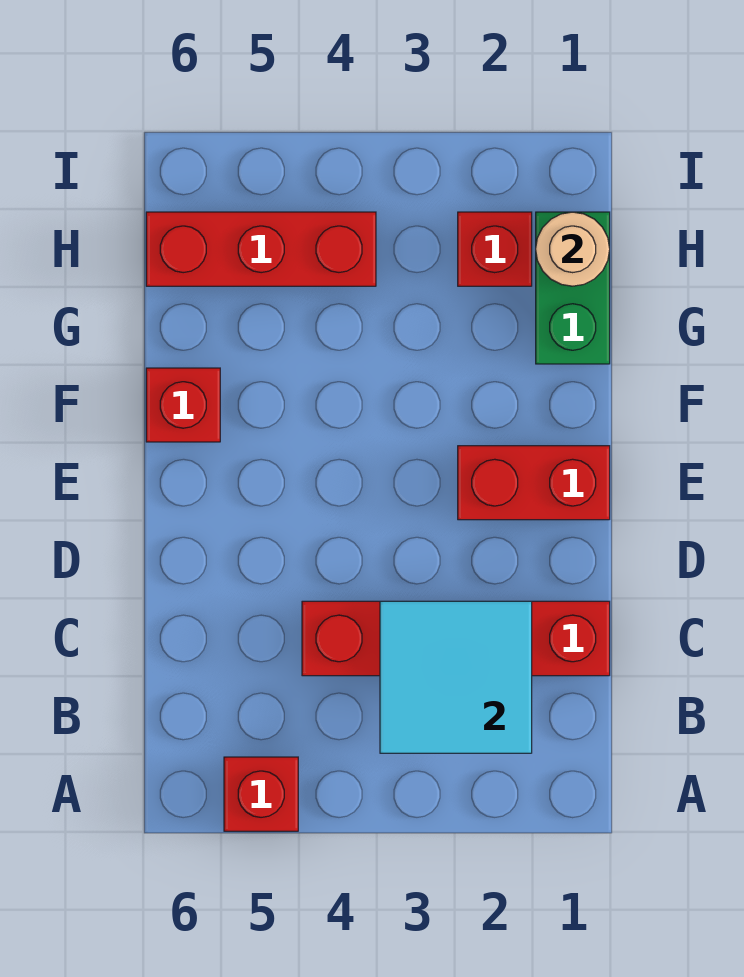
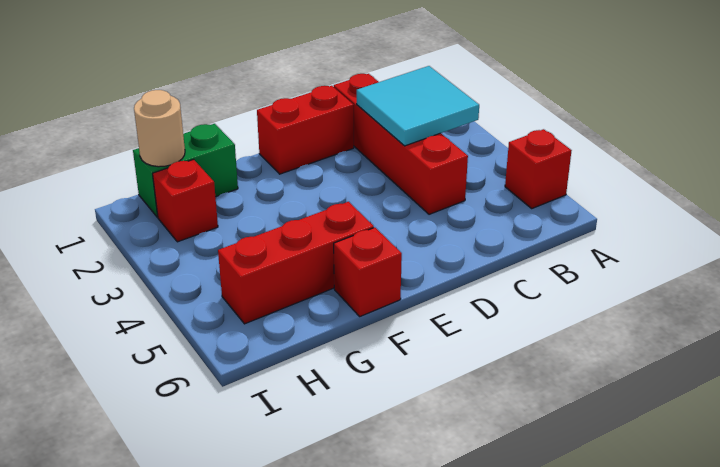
red 1x2 brick [458,446,610,520] -> red 1x2 brick turned to [257,86,354,174]
red 1x3 brick [146,212,376,286] -> red 1x3 brick turned to [218,202,374,324]

